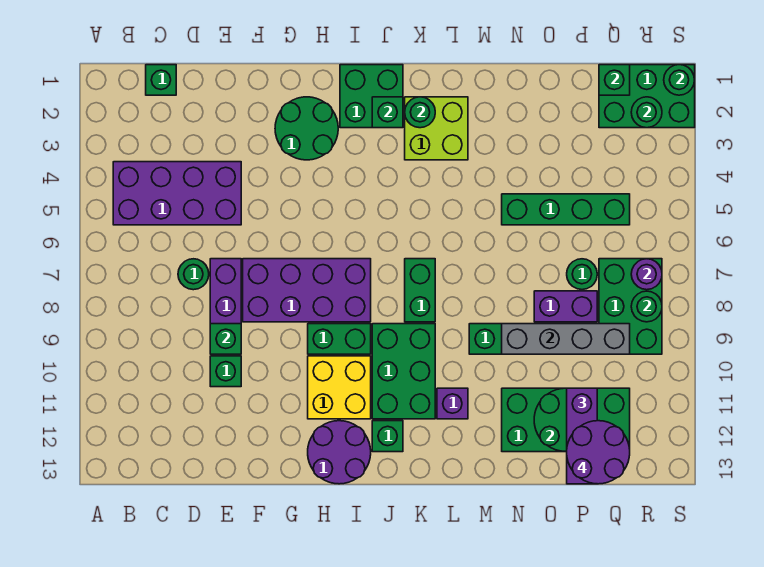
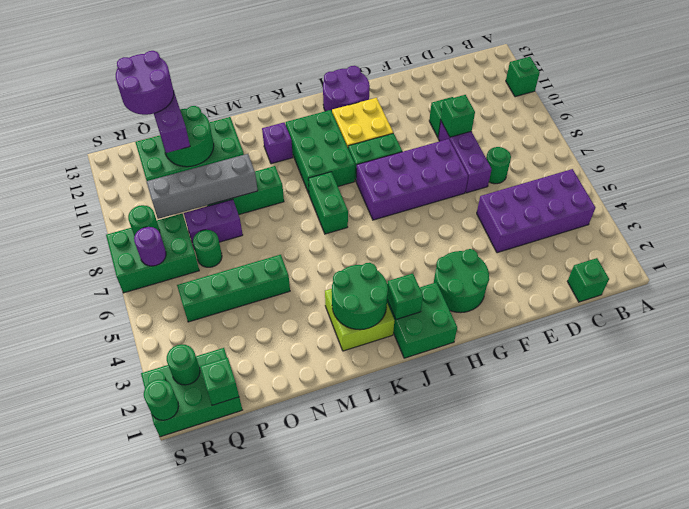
green 1x1 brick [372,421,403,452] -> green 1x1 brick moved to [506,57,540,97]
green 1x1 round brick [405,97,435,128] -> green 2x2 round brick [332,263,388,330]
green 2x3 brick [599,259,662,354] -> green 2x3 brick turned to [106,214,199,293]

